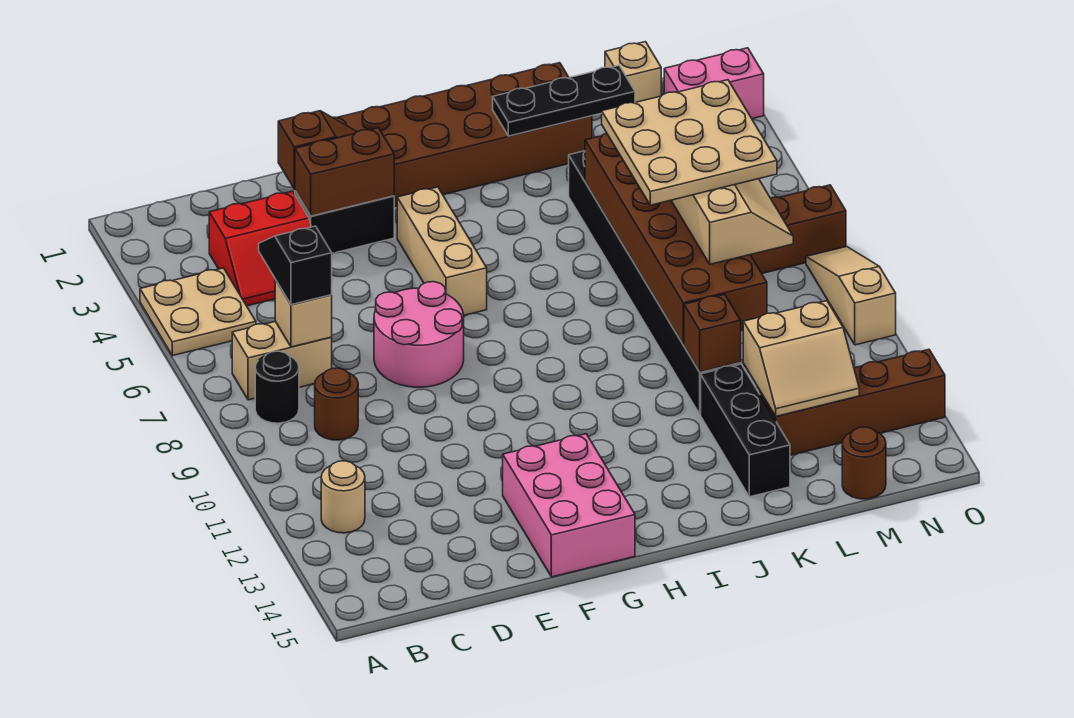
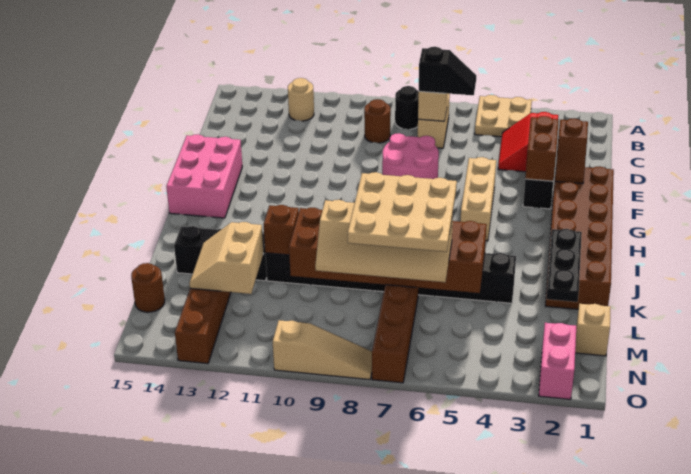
pink 2x3 brick [503,434,635,577] -> pink 2x3 brick turned to [166,135,242,218]
tan 1x3 brick [397,187,487,315] -> tan 1x3 brick turned to [460,157,496,241]

